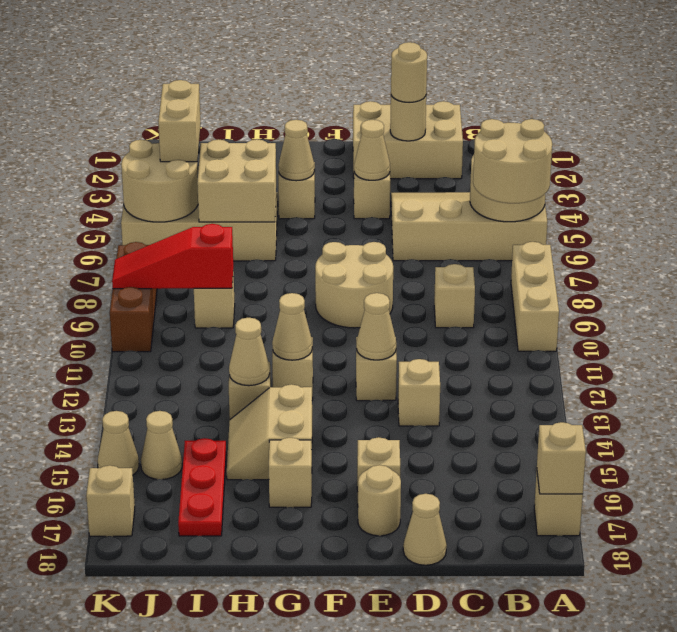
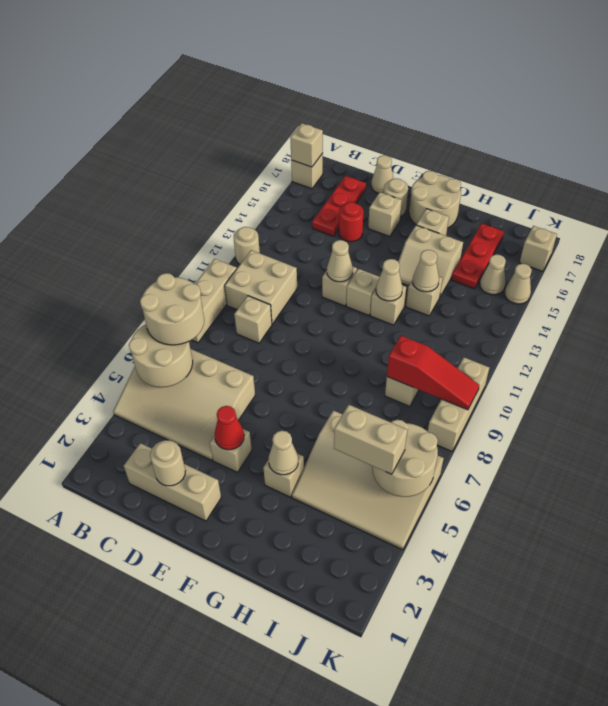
tan 2x3 brick [353,101,463,179] -> tan 1x3 brick [124,443,221,521]
none -> red 1x3 plate [312,176,366,236]
tan 1x1 round brick [391,42,427,102] -> tan 1x1 round brick moved to [234,227,260,264]
tan 1x1 brick [398,359,440,426] -> tan 1x1 brick moved to [346,269,380,315]
none -> red 1x1 round brick [339,202,363,242]
tan 1x1 cone [354,120,390,180] -> red 1x1 cone [215,406,244,450]
tan 2x2 round brick [315,242,393,328] -> tan 2x2 round brick moved to [409,171,461,228]
tan 2x2 slope [227,384,312,480] -> tan 2x2 slope turned to [398,225,463,297]
tan 2x2 brick [197,139,276,222] -> tan 2x2 brick moved to [225,250,297,324]
tan 1x2 brick [158,80,201,162] -> tan 1x2 brick turned to [334,405,407,474]
brown 1x3 brick [110,242,157,352] -> tan 1x3 brick [428,357,489,451]

